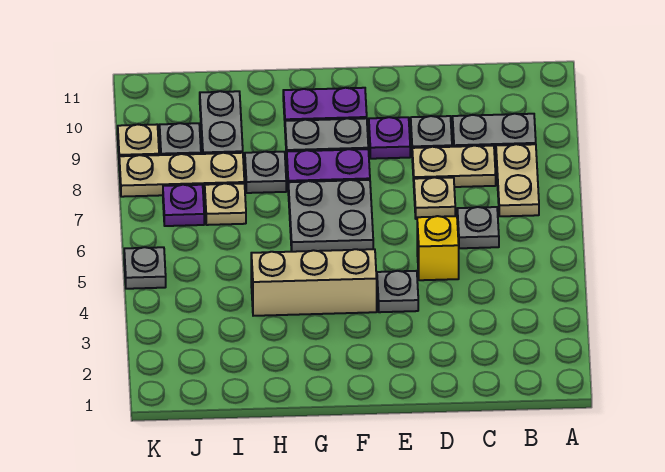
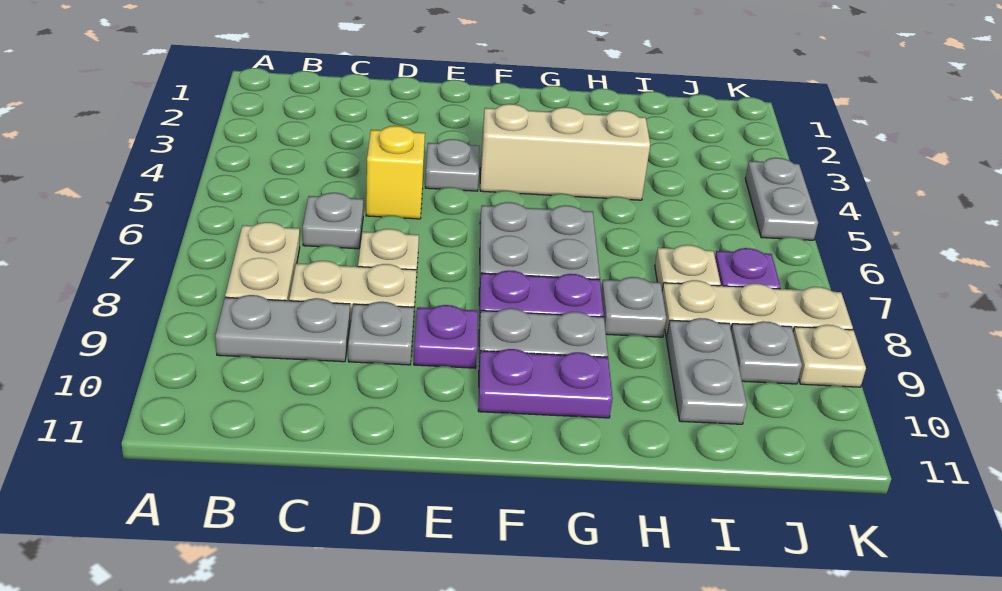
grey 1x1 plate [124,247,166,289] -> grey 1x2 plate [745,158,818,240]

